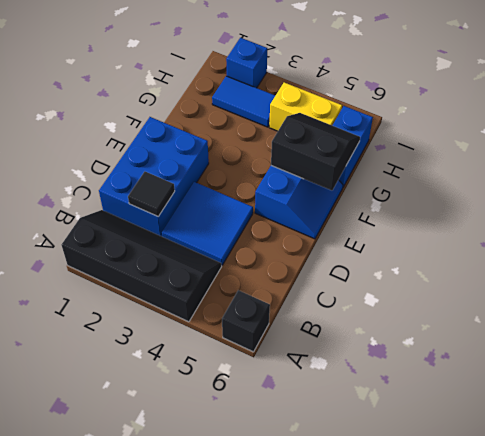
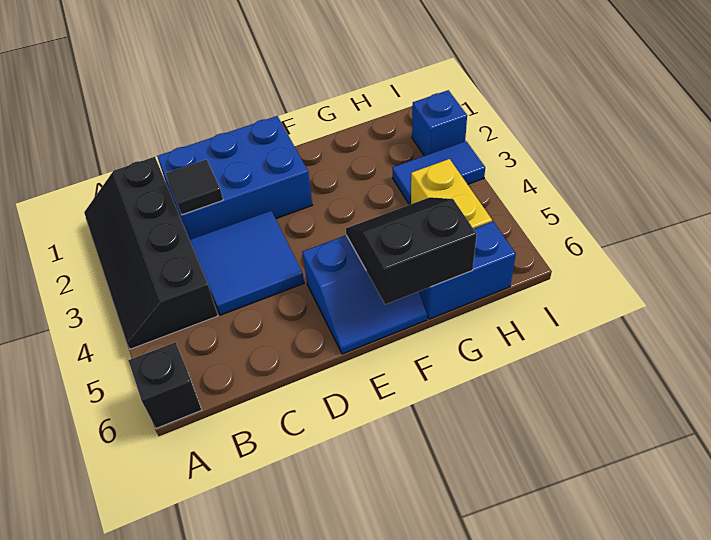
black 2x4 slope [61,210,222,322] -> black 2x4 slope turned to [84,157,218,349]
black 2x2 slope [271,113,360,190] -> black 2x2 slope turned to [346,197,477,304]
blue 1x2 tile [212,76,275,127] -> blue 1x2 tile turned to [392,141,485,205]

